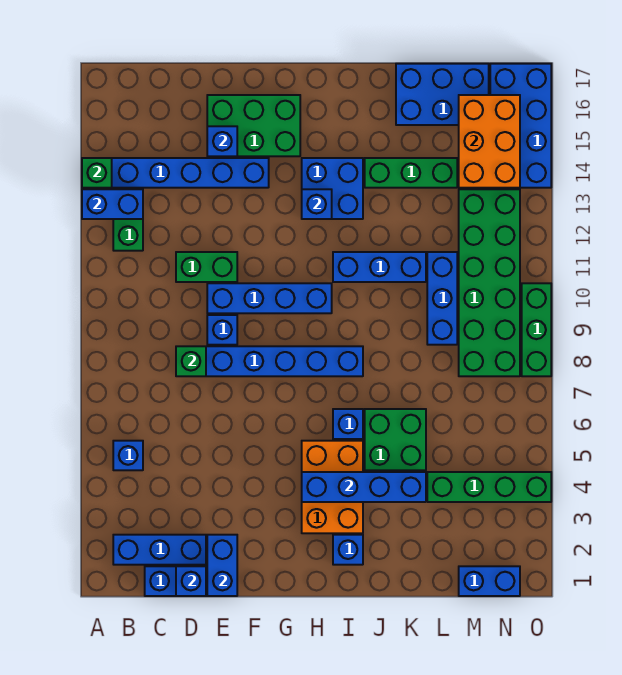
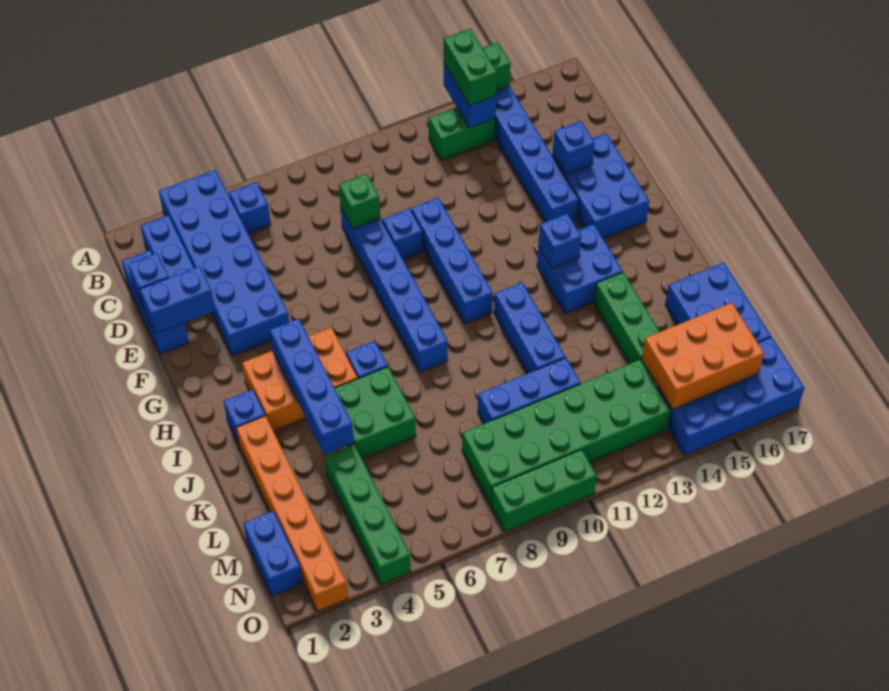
none -> blue 2x6 brick [159,170,289,356]
green 1x2 brick [176,252,237,282] -> green 1x2 brick moved to [444,29,497,105]
green 2x3 brick [207,95,300,156] -> blue 2x3 brick [552,133,649,239]
none -> orange 1x6 brick [236,416,348,611]

